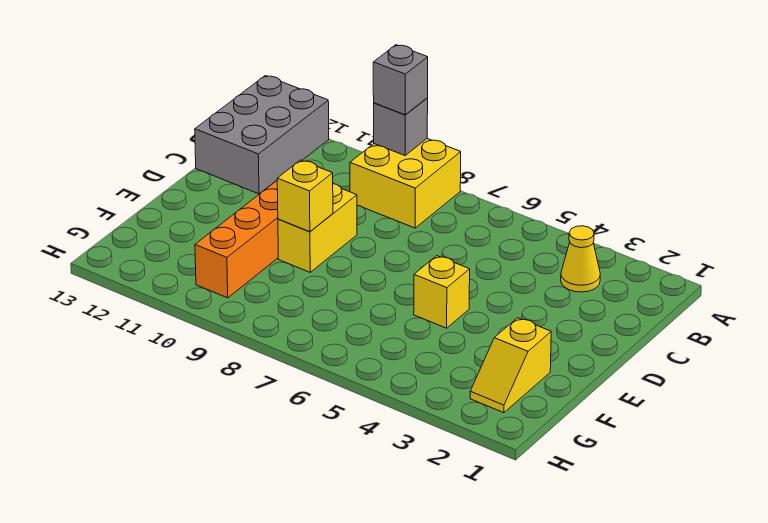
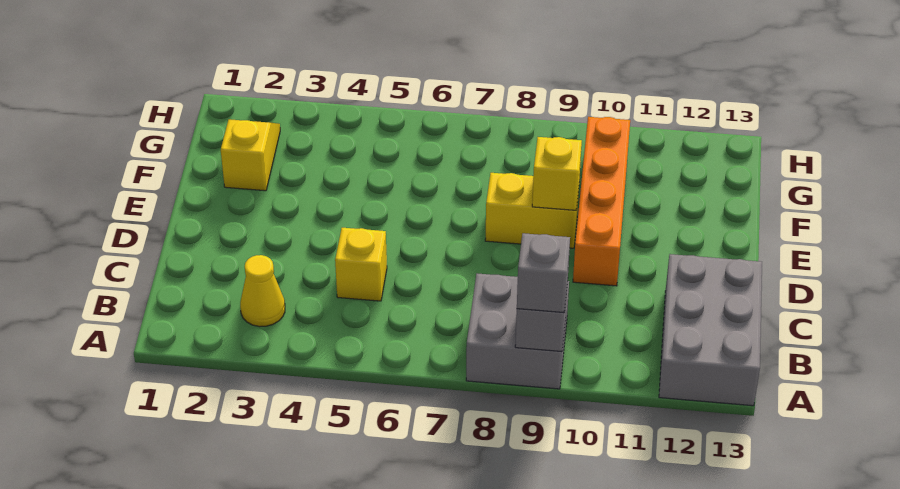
yellow 2x2 brick [350,139,461,228] -> grey 2x2 brick [466,273,569,389]
yellow 1x2 brick [278,184,357,272] -> yellow 1x2 brick turned to [485,173,579,248]
yellow 1x1 brick [414,256,470,328] -> yellow 1x1 brick moved to [335,228,387,301]

